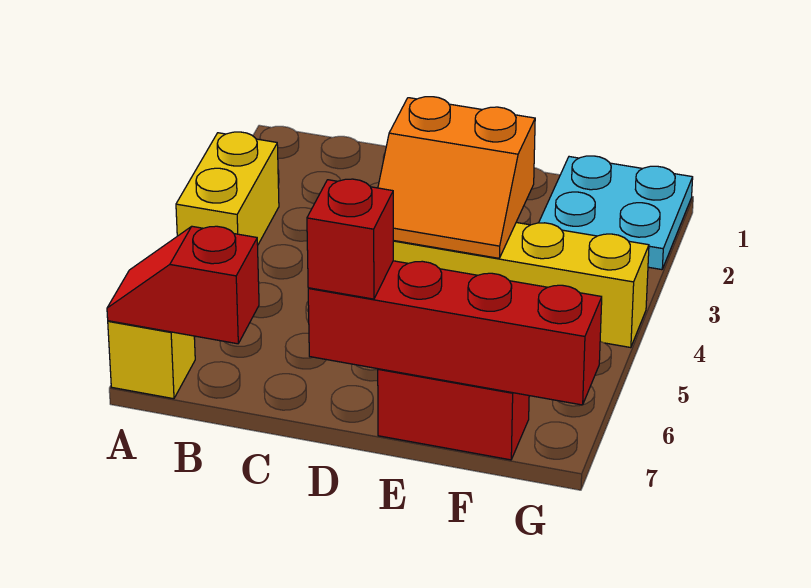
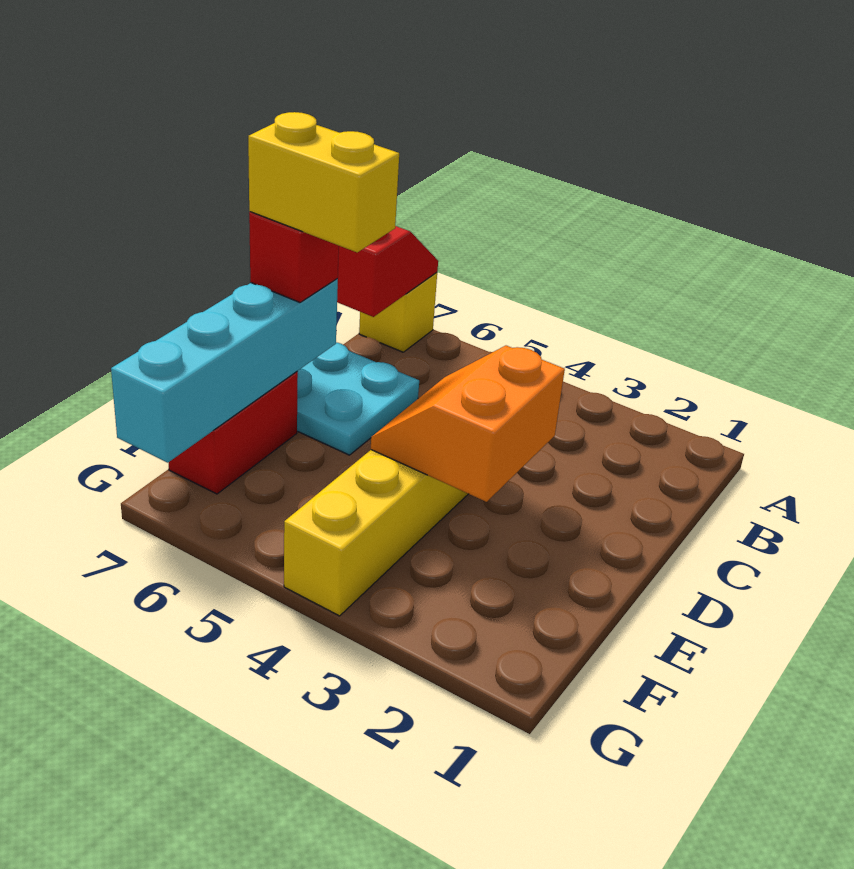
yellow 1x2 brick [176,132,279,245] -> yellow 1x2 brick moved to [248,112,399,252]
red 1x4 brick [308,261,602,405] -> cyan 1x4 brick [111,279,338,463]
cyan 2x2 plate [539,156,693,270] -> cyan 2x2 plate moved to [297,342,419,455]

